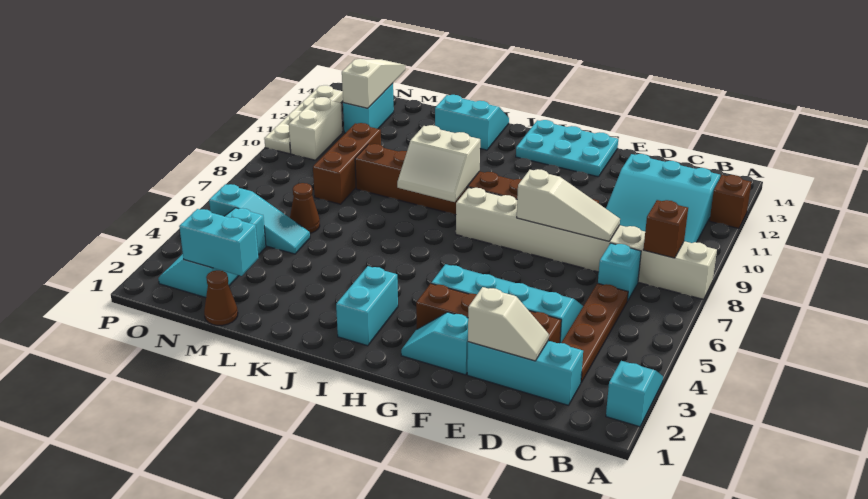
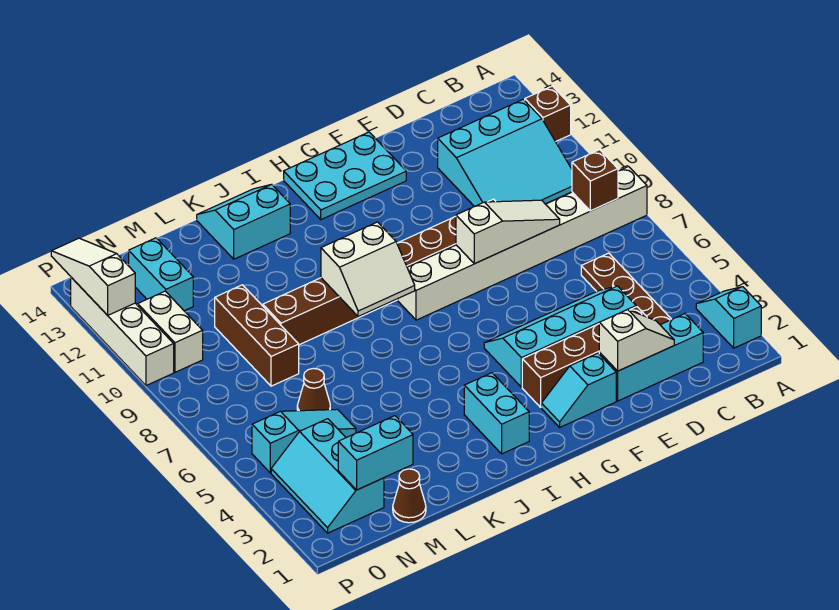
cyan 1x1 brick [598,243,641,301] -> none
white 1x3 slope [342,59,405,108] -> white 1x3 slope moved to [51,238,135,315]
white 1x4 plate [264,85,343,154] -> white 1x4 brick [71,277,174,386]

